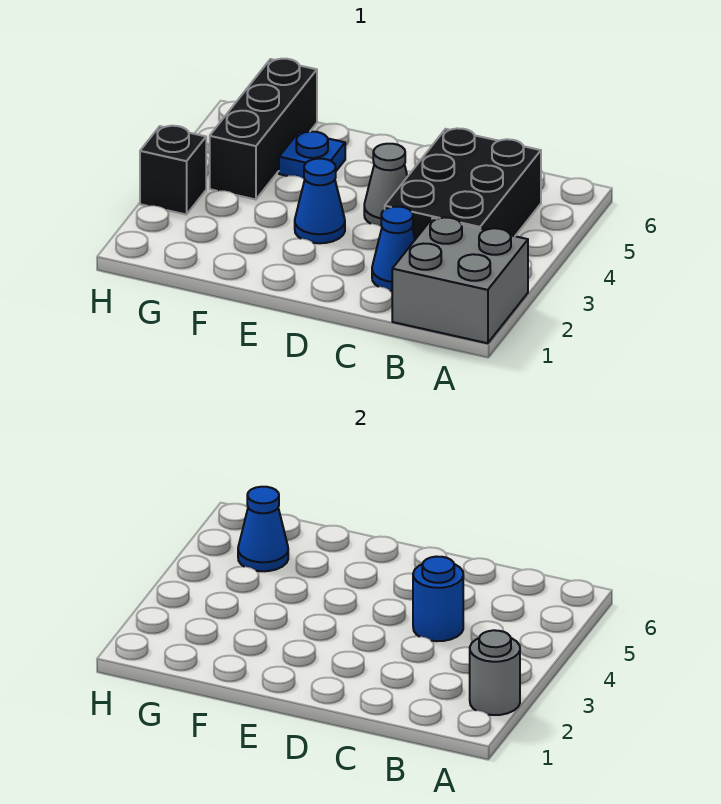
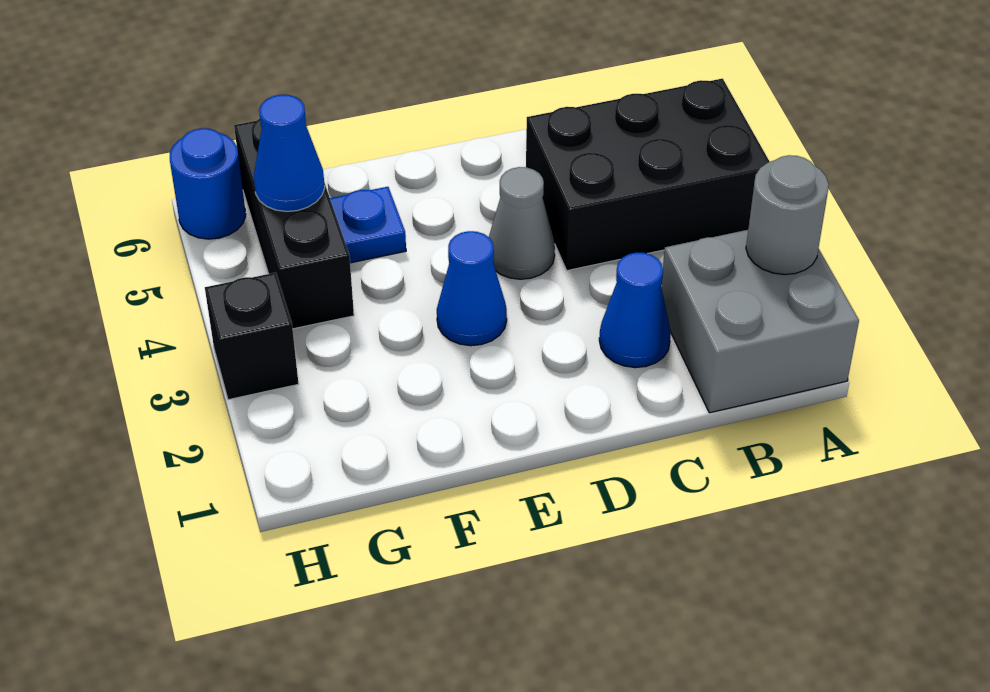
black 2x3 brick [385,128,541,239] -> black 2x3 brick turned to [526,79,770,271]
blue 1x1 round brick [413,557,463,641] -> blue 1x1 round brick moved to [170,128,246,239]

